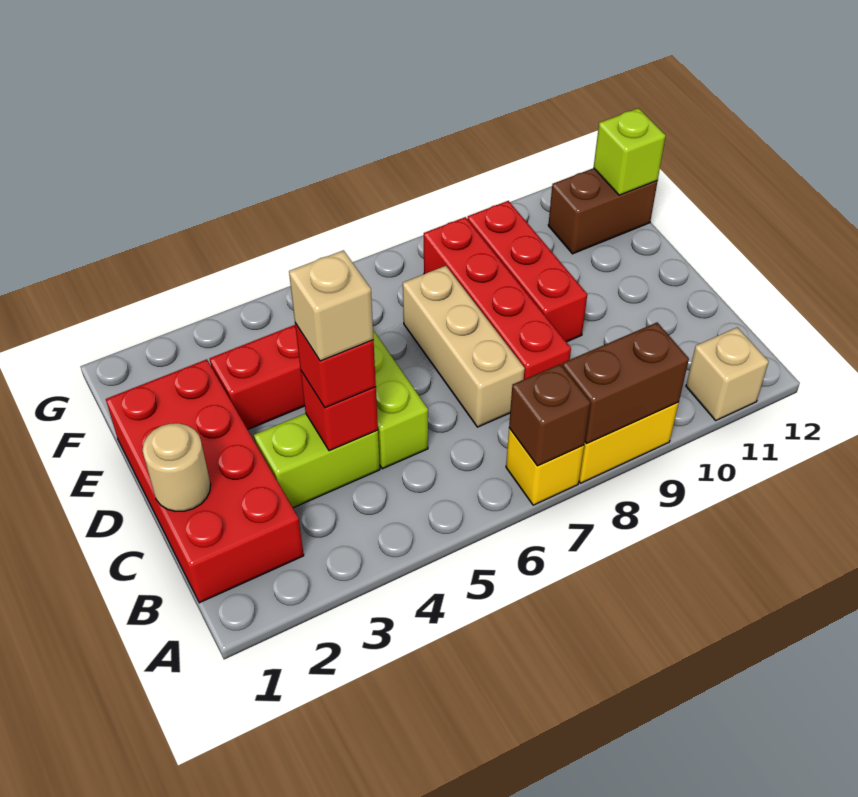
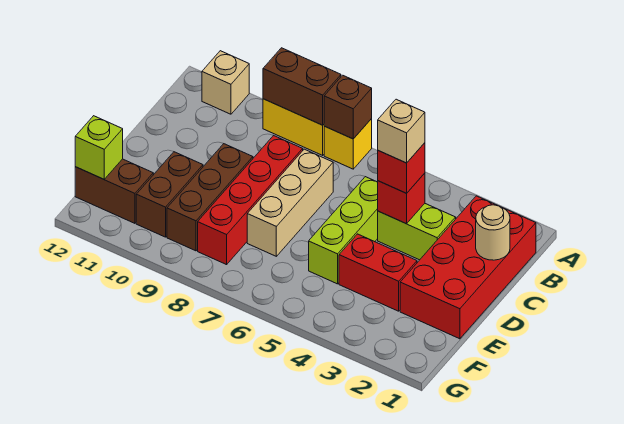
red 1x3 brick [467,201,587,342] -> brown 1x3 brick [167,144,253,251]
none -> brown 1x2 brick [136,152,203,237]

